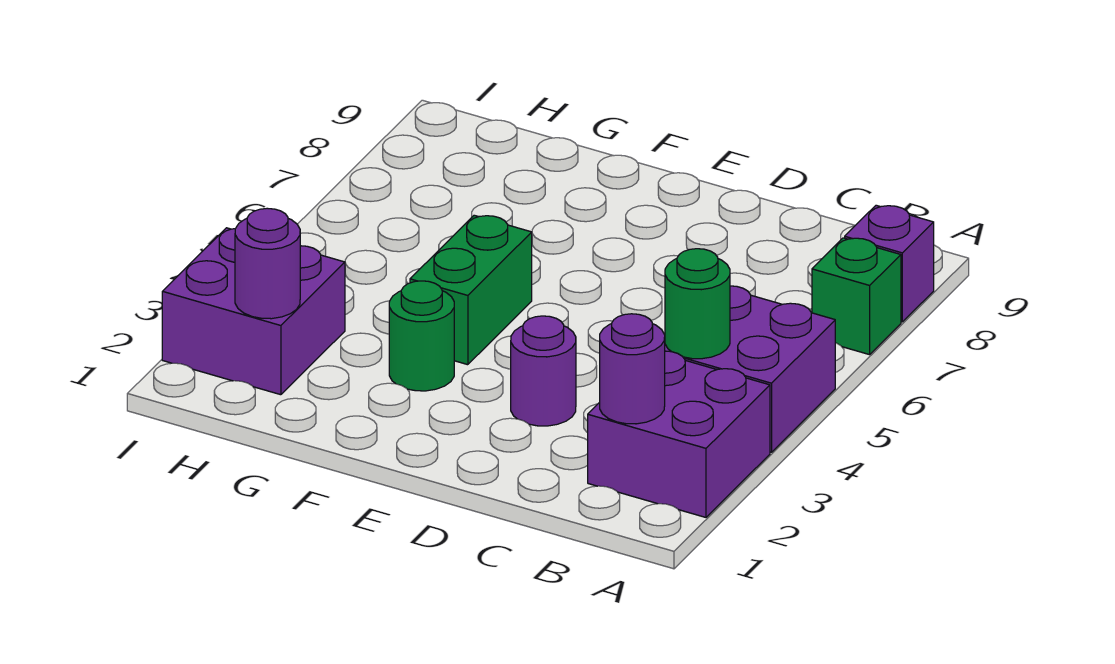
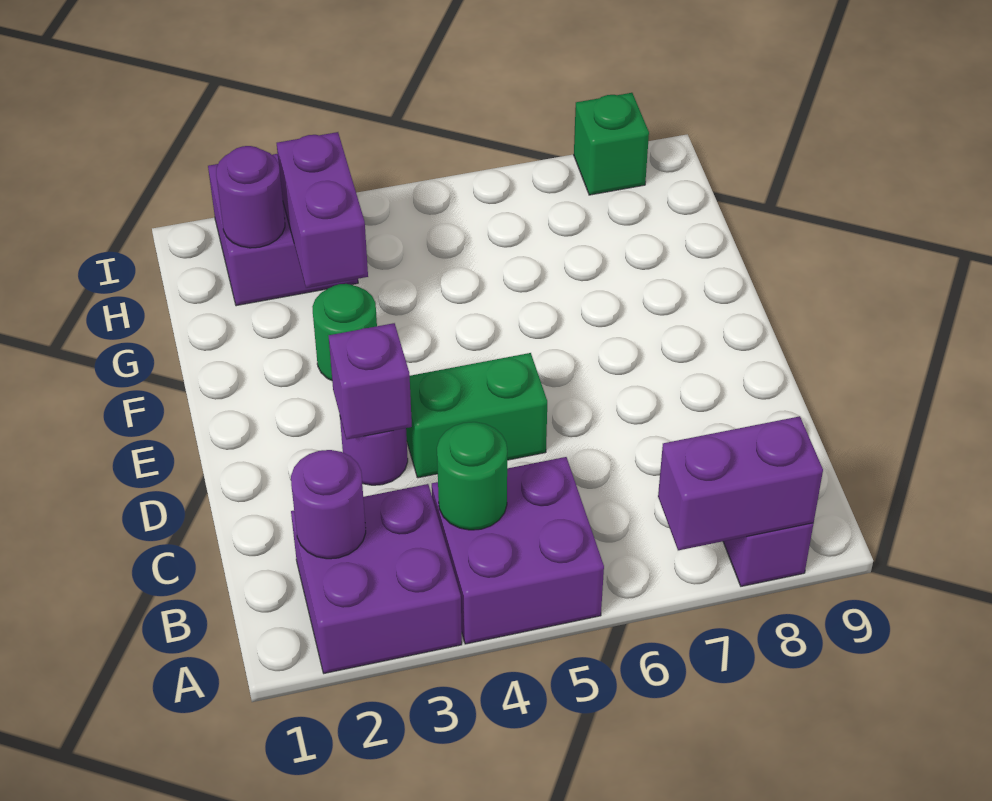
green 1x1 brick [812,238,901,355] -> green 1x1 brick moved to [574,93,649,195]
none -> purple 1x2 brick [658,416,823,550]
none -> purple 1x1 brick [329,323,412,439]
green 1x2 brick [410,215,532,365] -> green 1x2 brick moved to [406,353,547,478]
none -> purple 1x2 brick [277,132,368,288]

